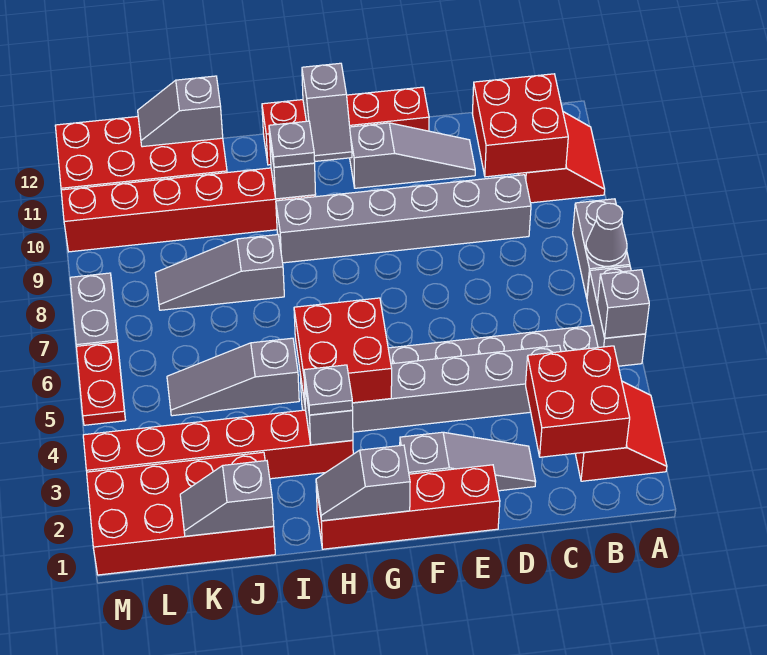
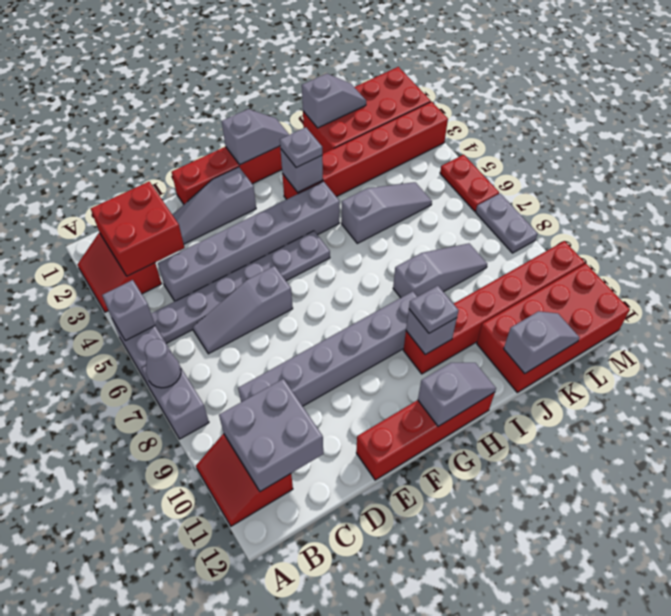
red 2x2 brick [472,74,568,177] -> grey 2x2 brick [219,379,323,491]
grey 1x3 slope [350,123,475,188] -> grey 1x3 slope moved to [193,266,293,354]
red 2x2 brick [294,298,392,403] -> none
grey 1x2 slope [302,63,352,161] -> grey 1x2 slope turned to [418,363,496,426]

